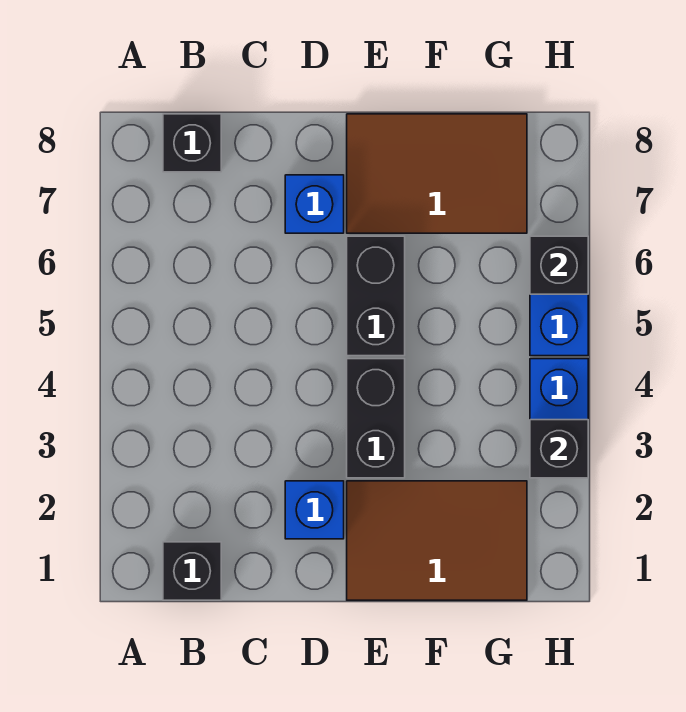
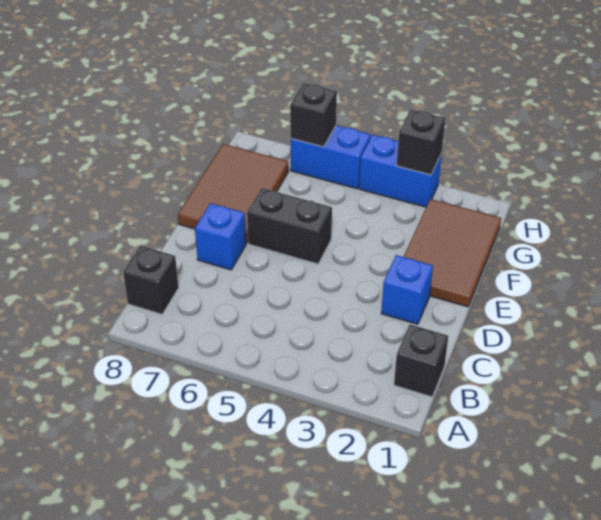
black 1x2 brick [347,359,405,478] -> none

